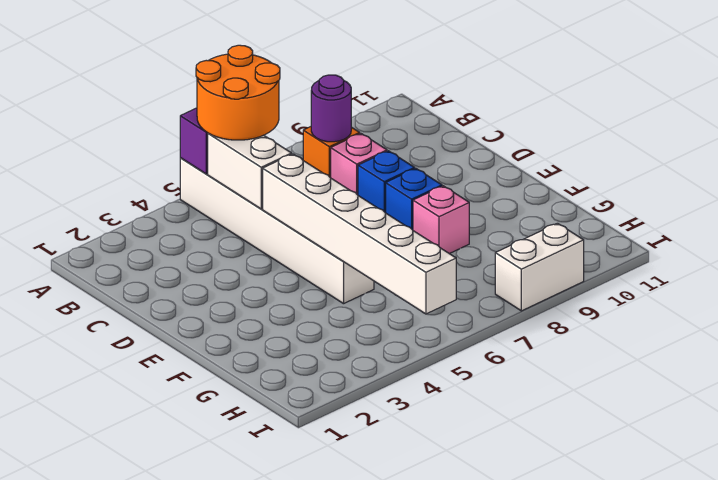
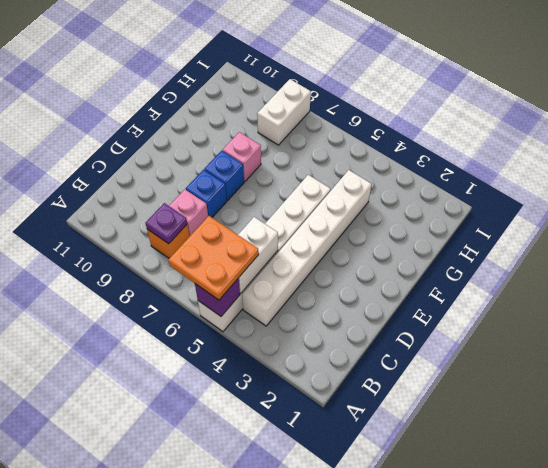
orange 2x2 round brick [196,45,280,140] -> orange 2x2 plate [168,216,259,300]
purple 1x1 round brick [311,75,351,142] -> purple 1x1 plate [146,203,187,244]
white 1x6 brick [263,154,456,314] -> white 1x6 brick moved to [242,170,372,326]
white 1x2 brick [495,223,584,311] -> white 1x2 brick turned to [257,79,311,145]

